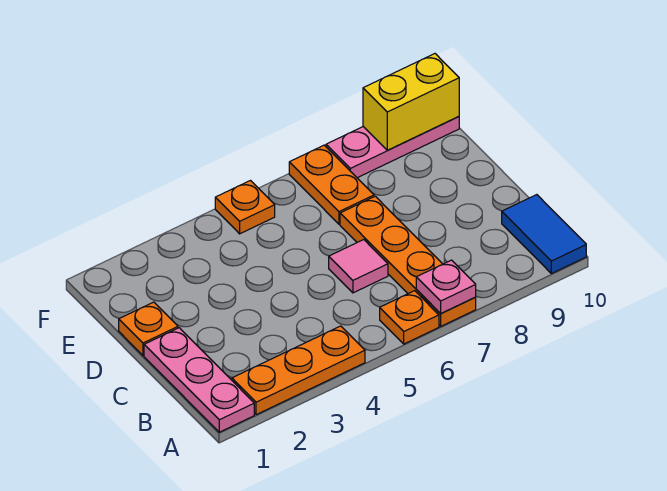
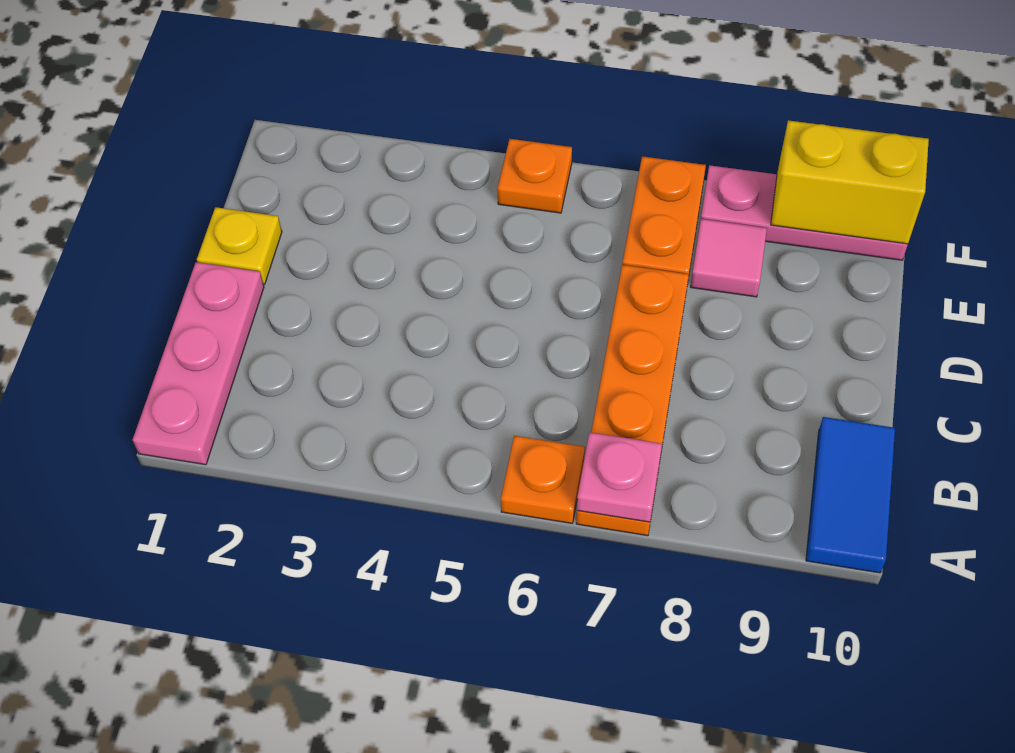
orange 1x3 plate [232,326,365,415] -> none
pink 1x1 tile [329,240,388,293] -> pink 1x1 tile moved to [691,219,767,297]
orange 1x1 plate [119,302,178,355] -> yellow 1x1 plate [197,207,282,284]

